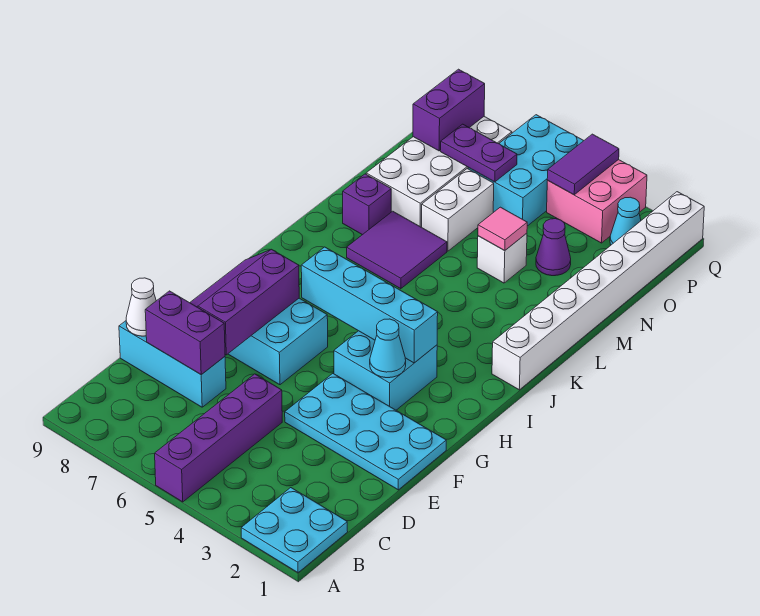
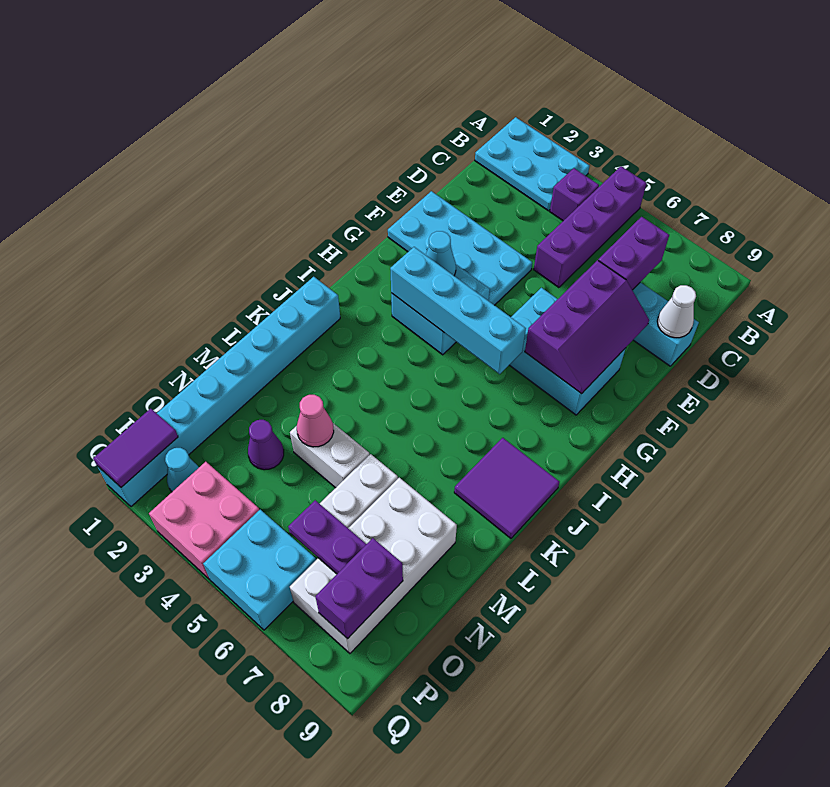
cyan 2x2 plate [241,488,348,573] -> cyan 2x3 plate [475,117,589,211]
purple 1x2 brick [145,291,225,375] -> purple 1x2 brick turned to [598,217,669,290]
white 1x8 brick [492,192,704,390] -> cyan 1x8 brick [97,277,340,507]
purple 2x2 tile [347,211,447,289] -> purple 2x2 tile moved to [454,438,559,538]
purple 1x1 brick [343,174,391,235] -> purple 1x1 brick moved to [550,168,599,221]
white 1x1 brick [477,233,527,283] -> white 1x2 brick [290,423,369,488]
pink 1x1 tile [478,207,527,251] -> pink 1x1 cone [297,395,334,447]
cyan 2x3 brick [468,115,584,226] -> cyan 2x2 brick [203,510,316,630]
purple 1x2 tile [547,134,619,195] -> purple 1x2 tile moved to [93,409,178,487]

